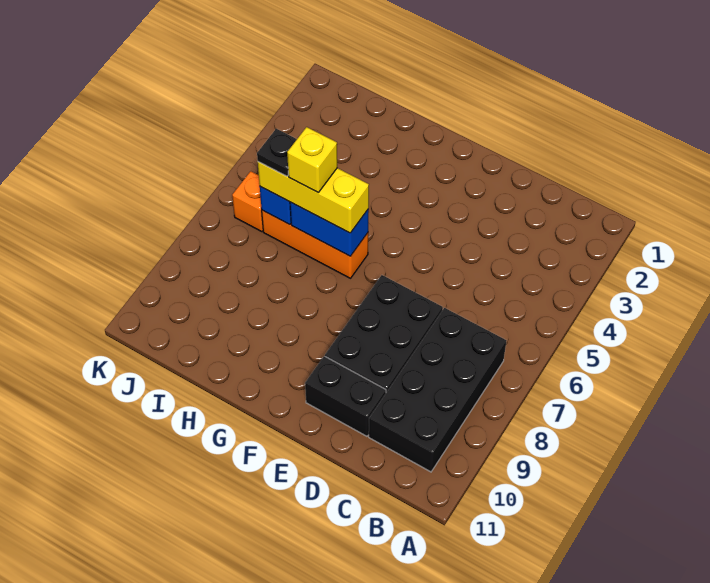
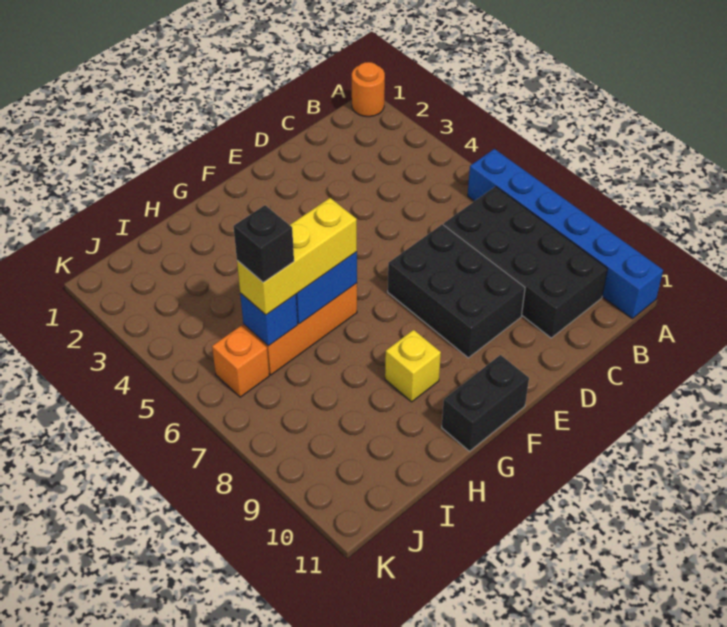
none -> orange 1x1 round brick [352,62,385,117]
none -> blue 1x6 brick [468,149,663,319]
black 1x2 brick [305,356,386,436] -> black 1x2 brick moved to [442,355,529,451]
yellow 1x1 brick [287,127,337,193] -> yellow 1x1 brick moved to [385,330,441,402]
black 1x1 plate [257,129,297,176] -> black 1x1 brick [233,205,294,282]

